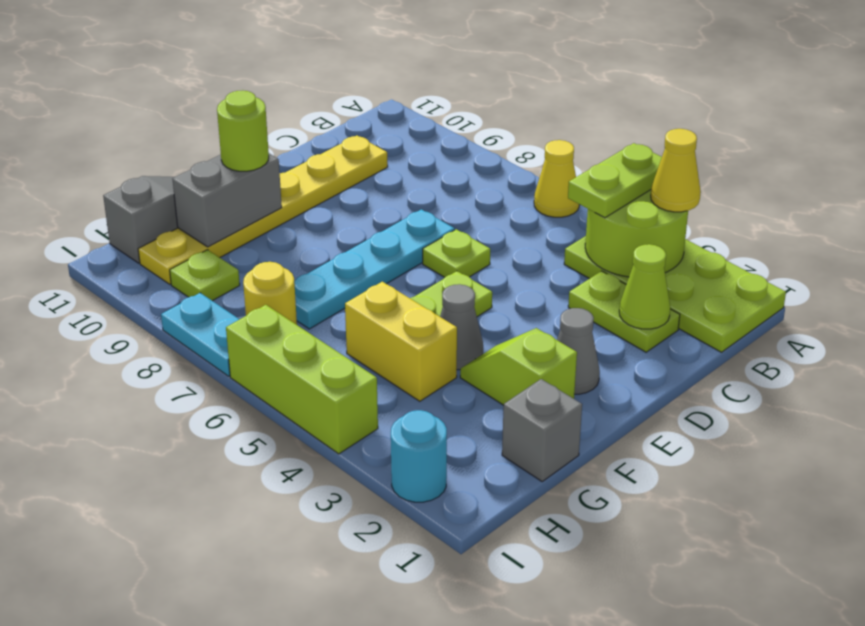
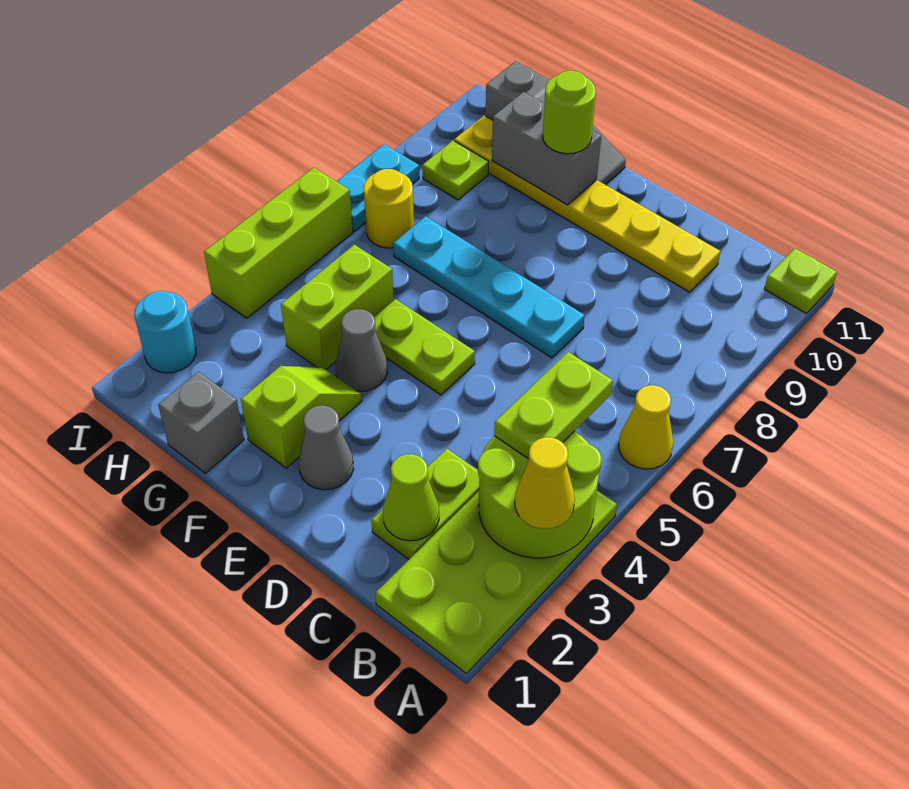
lime 1x2 plate [568,143,662,218] -> lime 1x2 plate turned to [494,352,613,459]
lime 1x1 plate [423,229,490,277] -> lime 1x1 plate moved to [765,248,837,313]
yellow 1x2 brick [345,282,457,401] -> lime 1x2 brick [281,245,394,369]

